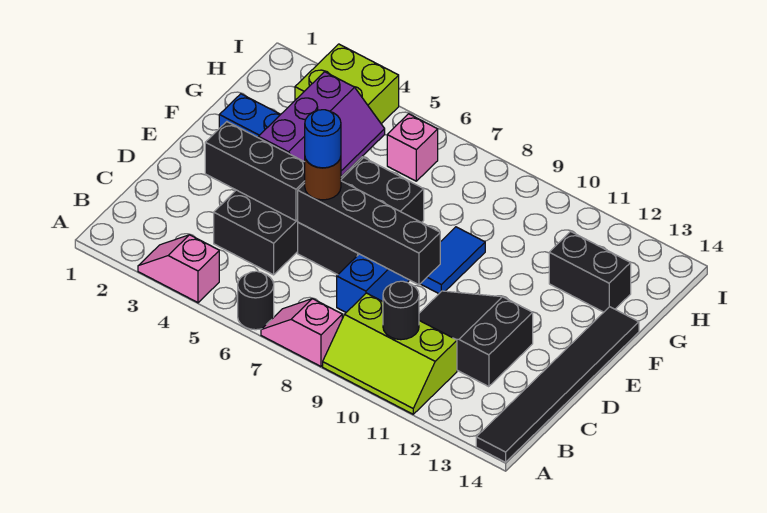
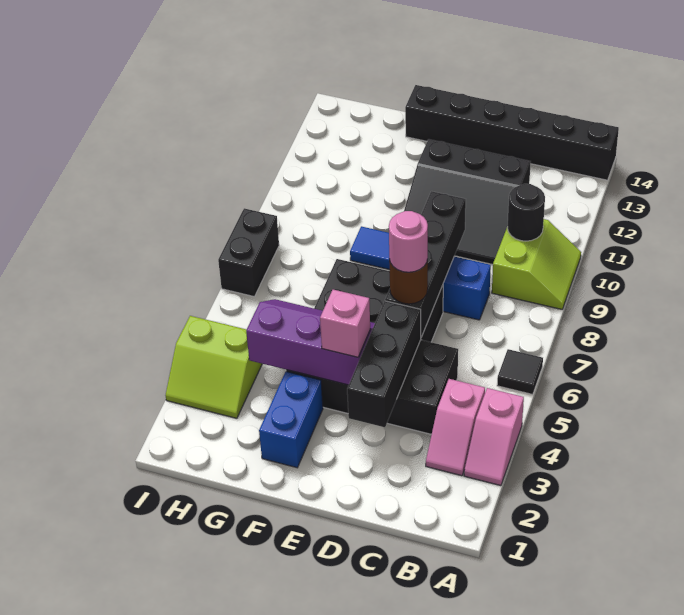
black 1x1 round brick [238,271,274,330] -> black 1x1 tile [497,349,543,395]
pink 1x2 slope [261,299,342,366] -> pink 1x2 slope moved to [426,379,485,476]
lime 2x3 slope [323,293,457,414] -> lime 2x2 slope [492,219,581,309]
black 1x6 tile [476,307,639,462] -> black 1x6 brick [405,85,619,180]
black 2x3 slope [419,291,533,387] -> black 3x3 slope [404,139,531,265]
blue 1x1 round brick [305,110,341,168] -> pink 1x1 round brick [389,211,428,272]
black 1x2 brick [549,232,631,312] -> black 1x2 brick moved to [218,208,279,297]
lime 2x2 brick [295,44,399,124] -> lime 2x2 slope [166,316,262,418]
pink 1x1 brick [387,114,438,181] -> pink 1x1 brick moved to [320,289,370,357]

